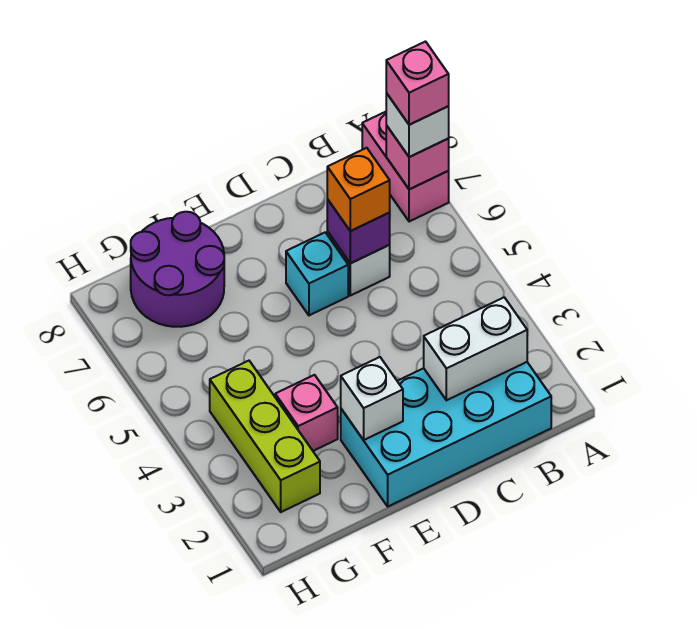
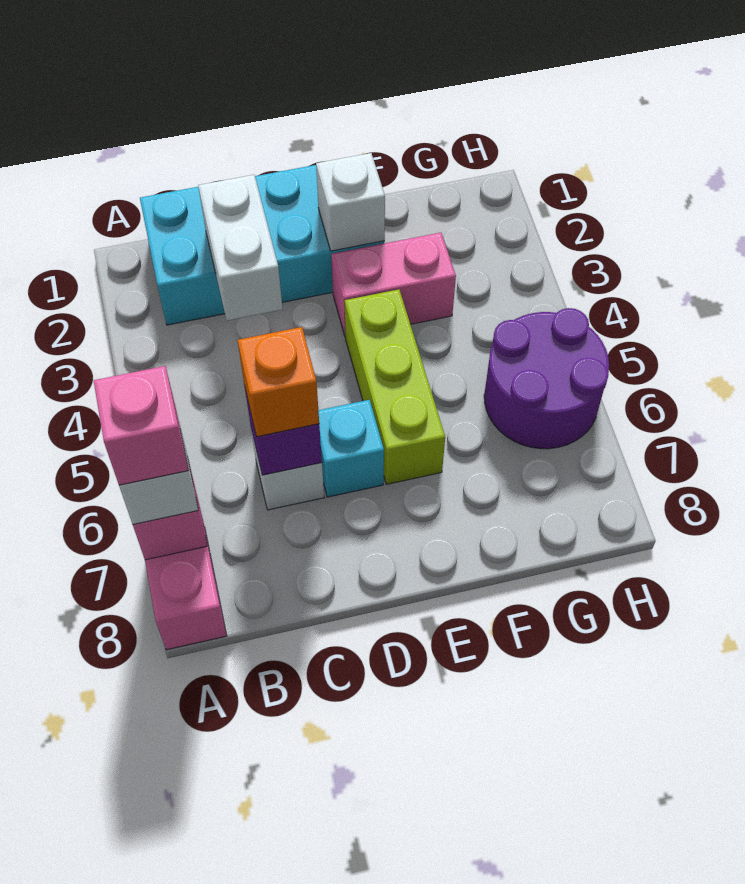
white 1x2 brick [424,297,527,400] -> white 1x2 brick turned to [198,175,283,321]
pink 1x1 brick [275,375,338,451] -> pink 1x2 brick [331,233,456,338]
purple 2x2 round brick [131,212,224,327] -> purple 2x2 round brick moved to [484,308,609,449]
lime 1x3 brick [210,361,320,512] -> lime 1x3 brick moved to [344,289,445,484]

